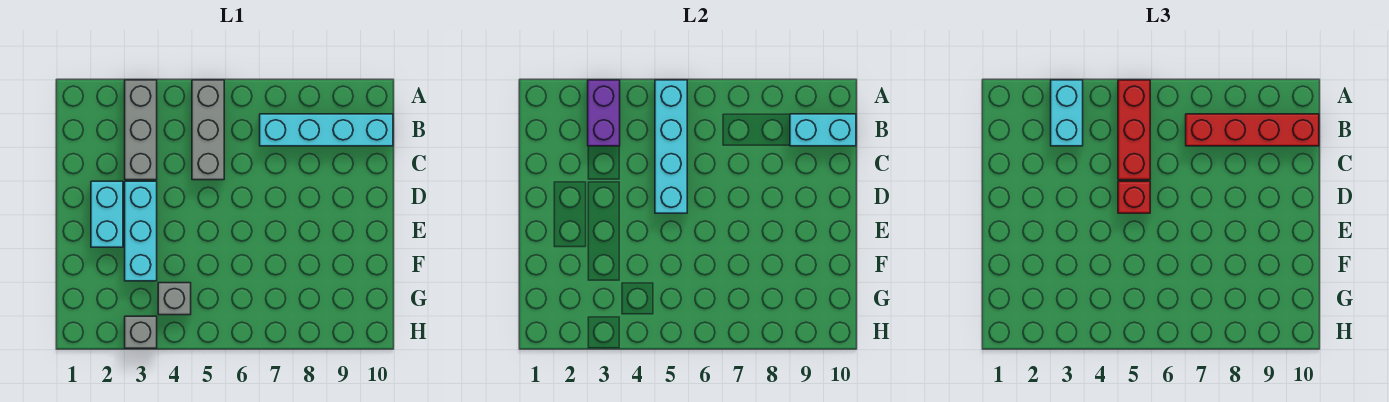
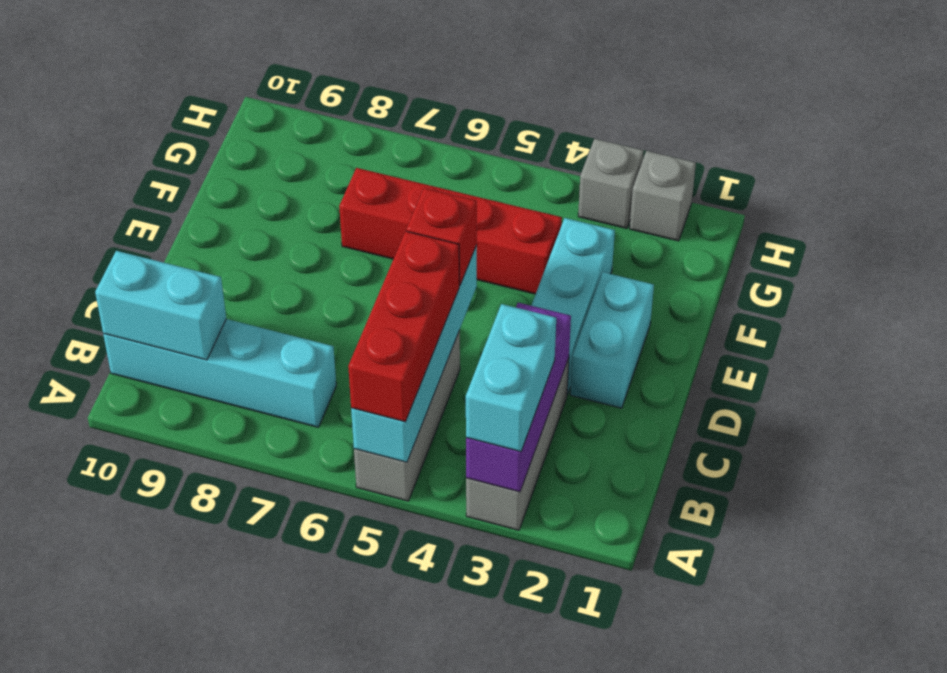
purple 1x2 brick [588,80,620,146] -> purple 1x3 brick [466,303,571,492]
red 1x4 brick [1186,114,1319,146] -> red 1x4 brick moved to [339,168,562,294]
grey 1x1 brick [158,283,191,315] -> grey 1x1 brick moved to [630,151,696,241]

